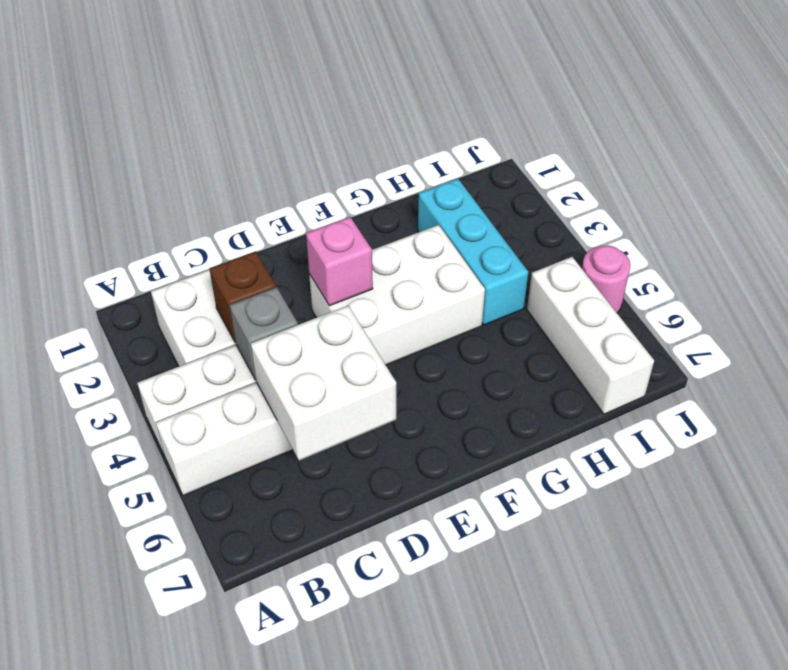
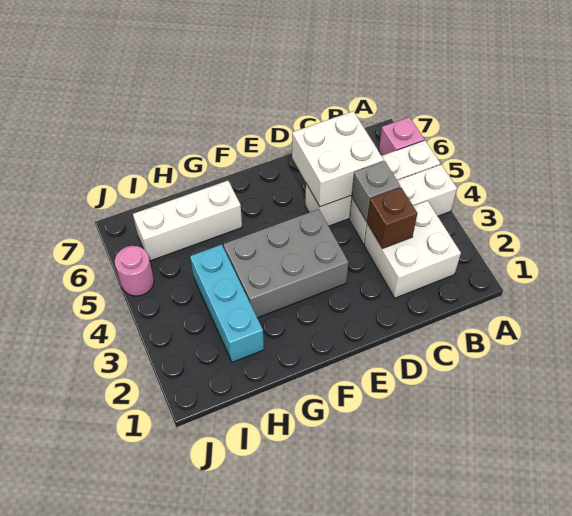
white 2x3 brick [309,225,485,365] -> grey 2x3 brick [224,209,348,318]
pink 1x1 brick [306,217,373,306] -> pink 1x1 brick moved to [379,117,424,156]
white 1x3 brick [527,257,654,414] -> white 1x3 brick turned to [133,181,242,261]

